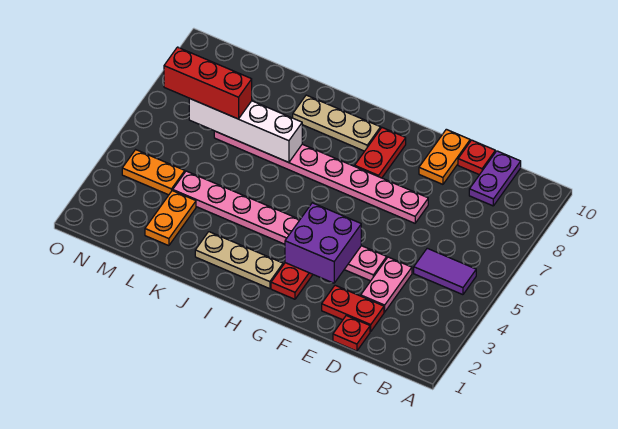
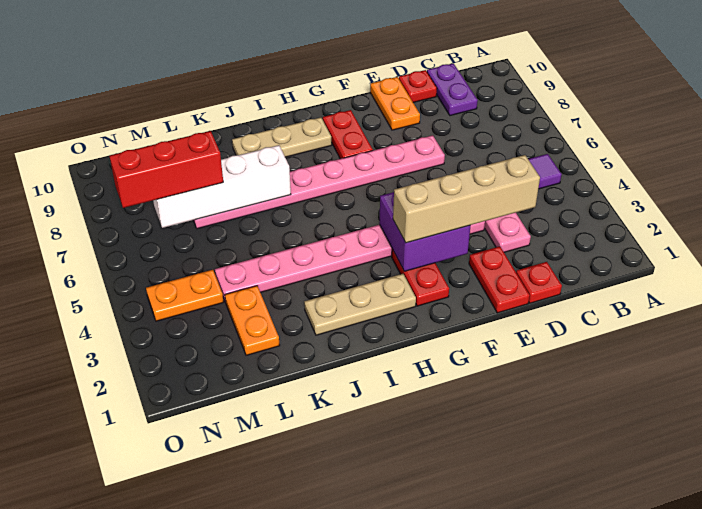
red 1x2 plate [322,285,384,332] -> red 1x2 plate turned to [469,246,530,313]
none -> tan 1x4 brick [393,155,540,243]

